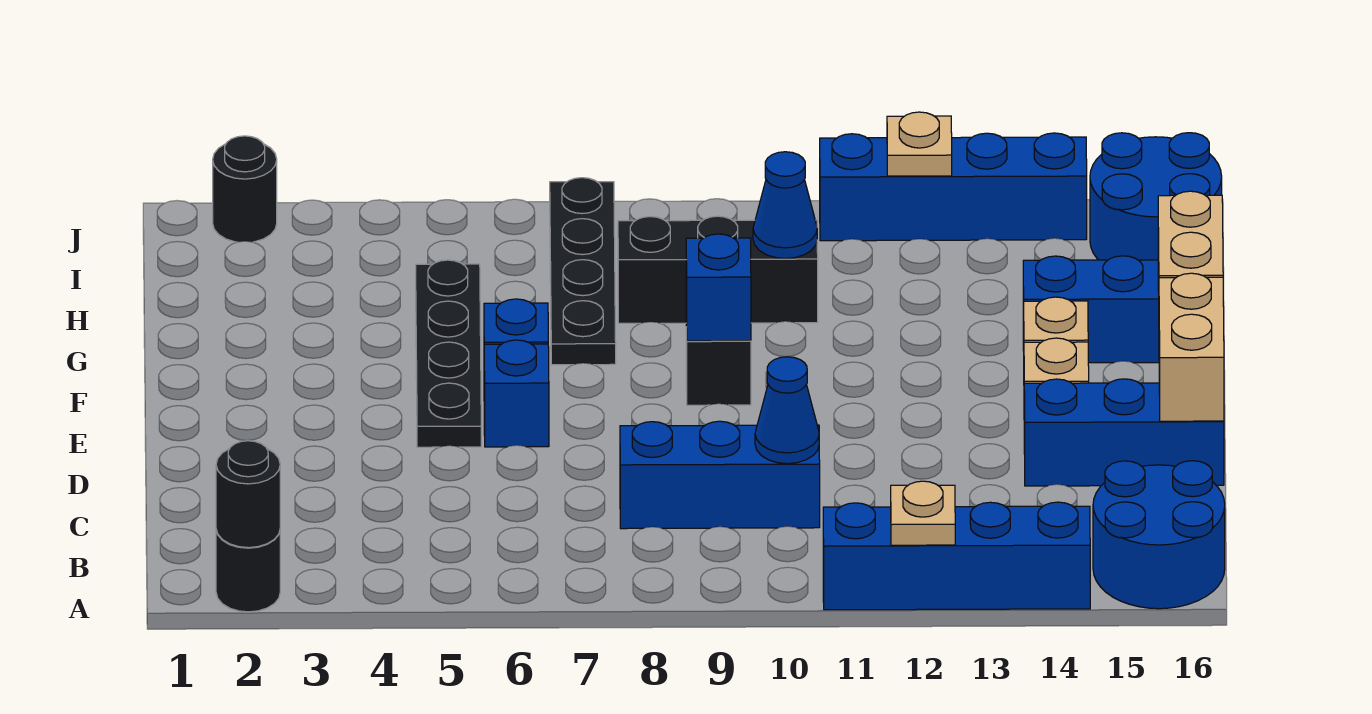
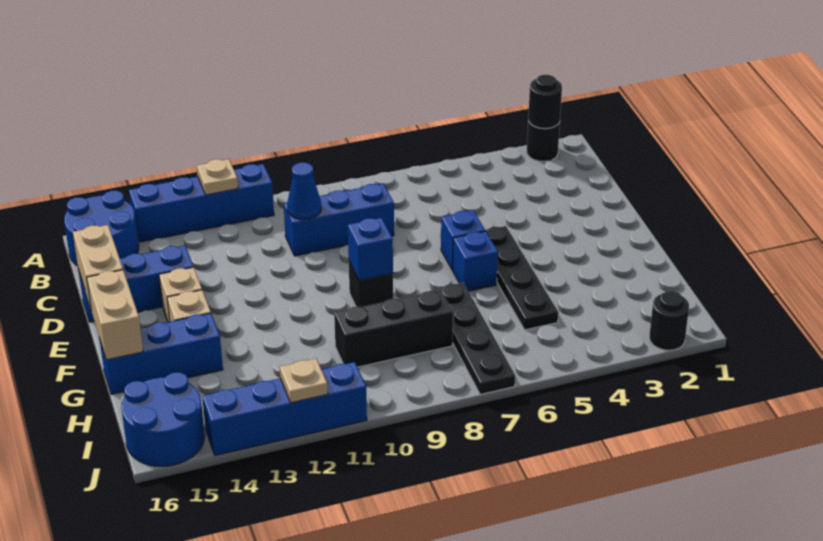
blue 1x1 cone [753,152,817,259] -> none

